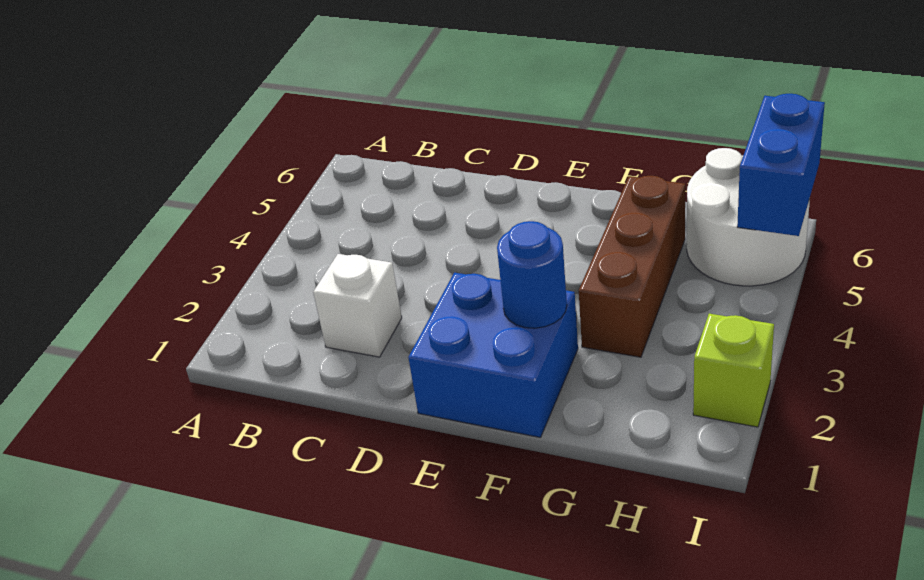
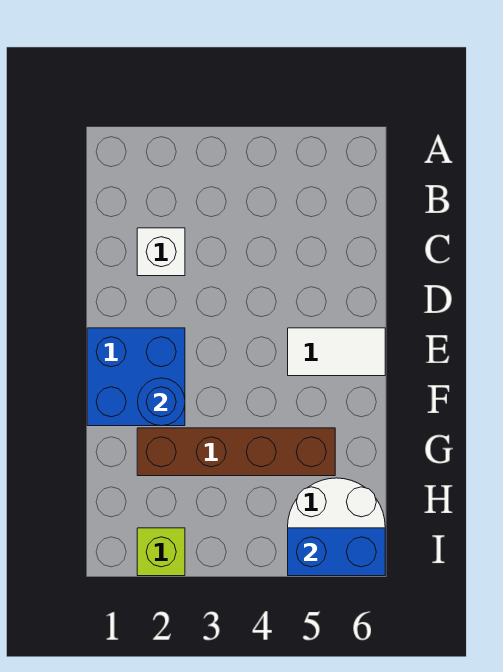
none -> white 1x2 tile [288,328,385,376]
brown 1x3 brick [579,176,685,357] -> brown 1x4 brick [137,428,335,476]

